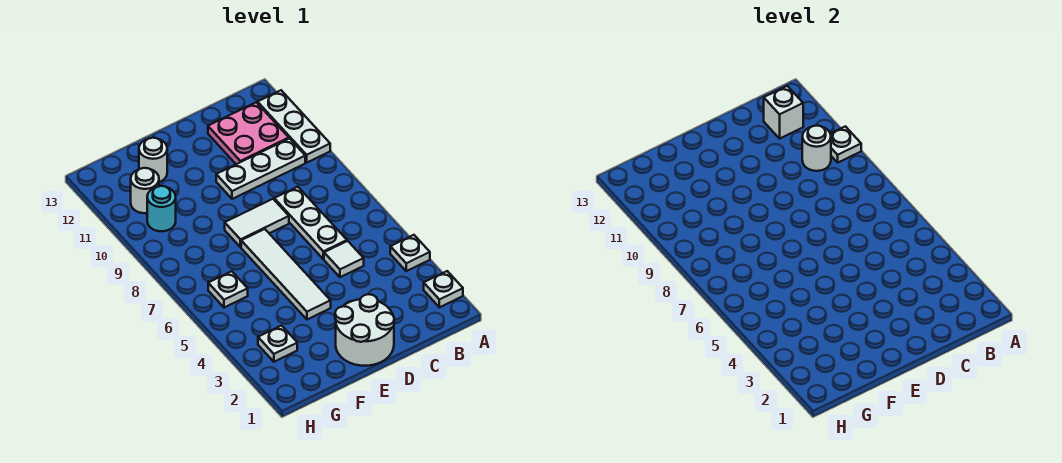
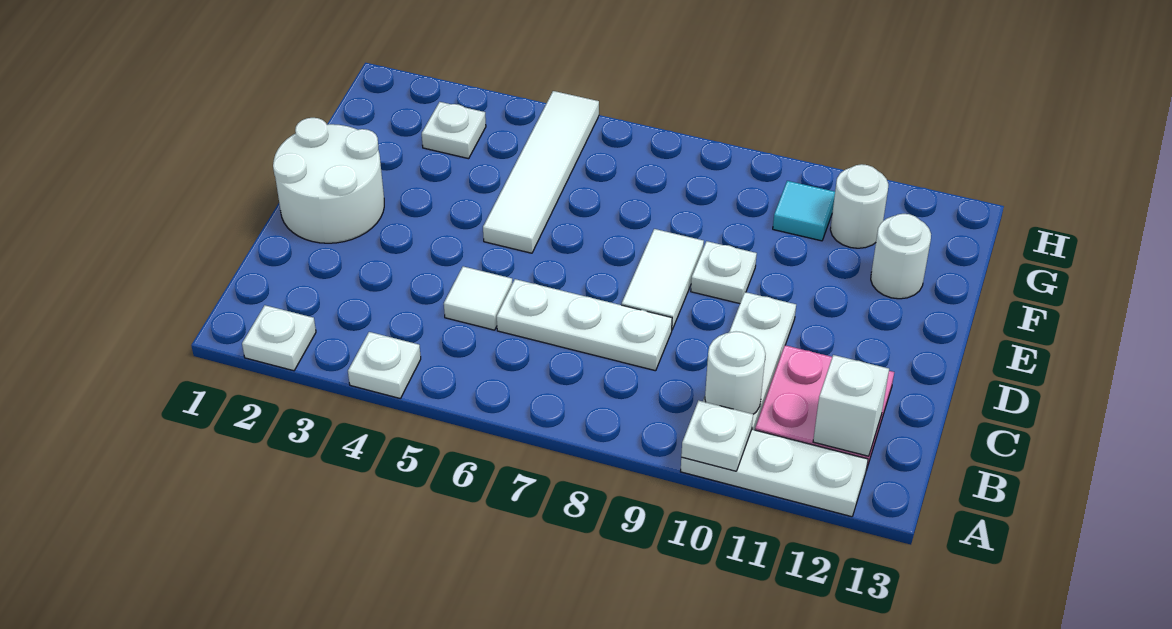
white 1x4 tile [241,229,331,319] -> white 1x4 tile turned to [483,91,599,253]
white 1x1 plate [208,271,248,308] -> white 1x1 plate moved to [691,241,757,304]
cyan 1x1 round brick [147,186,176,231] -> cyan 1x1 tile [773,181,835,241]

